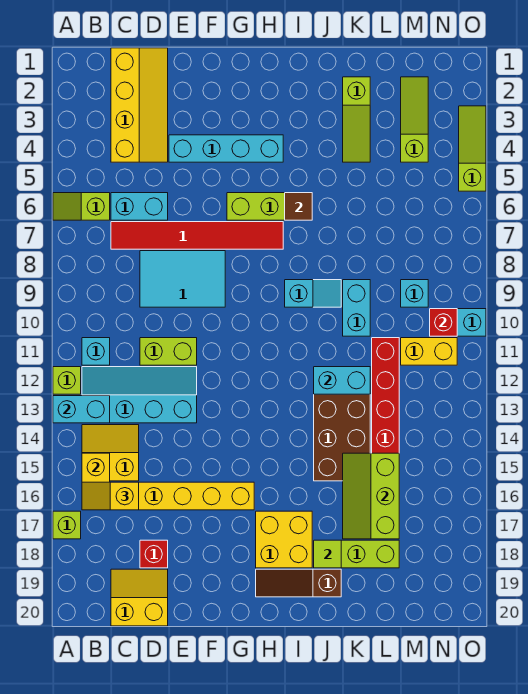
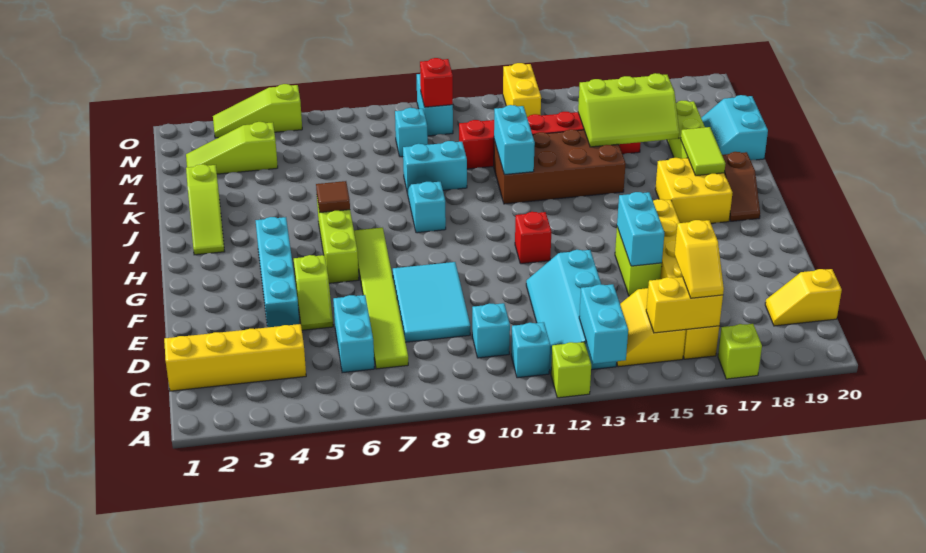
lime 1x2 slope [53,193,110,220] -> lime 1x2 slope moved to [294,255,333,330]
red 1x6 tile [111,222,283,249] -> lime 1x6 tile [354,228,408,369]
none -> cyan 1x1 brick [472,303,510,358]
yellow 2x2 slope [111,569,168,626] -> yellow 1x2 slope [765,269,842,326]
lime 1x2 brick [140,338,197,365] -> lime 1x2 brick moved to [615,227,662,296]
red 1x1 brick [140,540,168,568] -> red 1x1 brick moved to [515,212,551,264]
none -> cyan 1x2 brick [617,192,664,266]
brown 1x3 slope [256,569,341,597] -> brown 1x2 slope [722,152,760,221]
lime 1x1 tile [314,540,341,568] -> lime 1x2 tile [681,127,725,176]
lime 1x3 slope [343,77,370,162] -> lime 1x3 slope turned to [186,164,225,255]
none -> cyan 2x2 slope [701,95,768,160]
yellow 1x2 brick [401,338,457,365] -> yellow 1x2 brick moved to [503,63,541,117]

